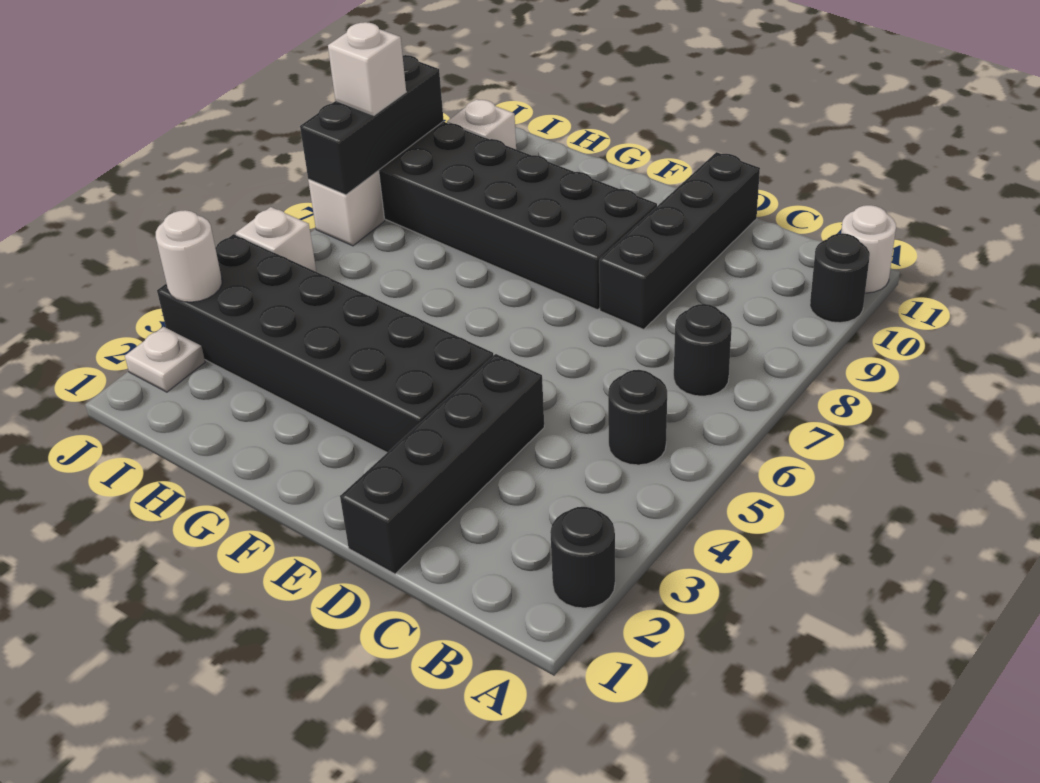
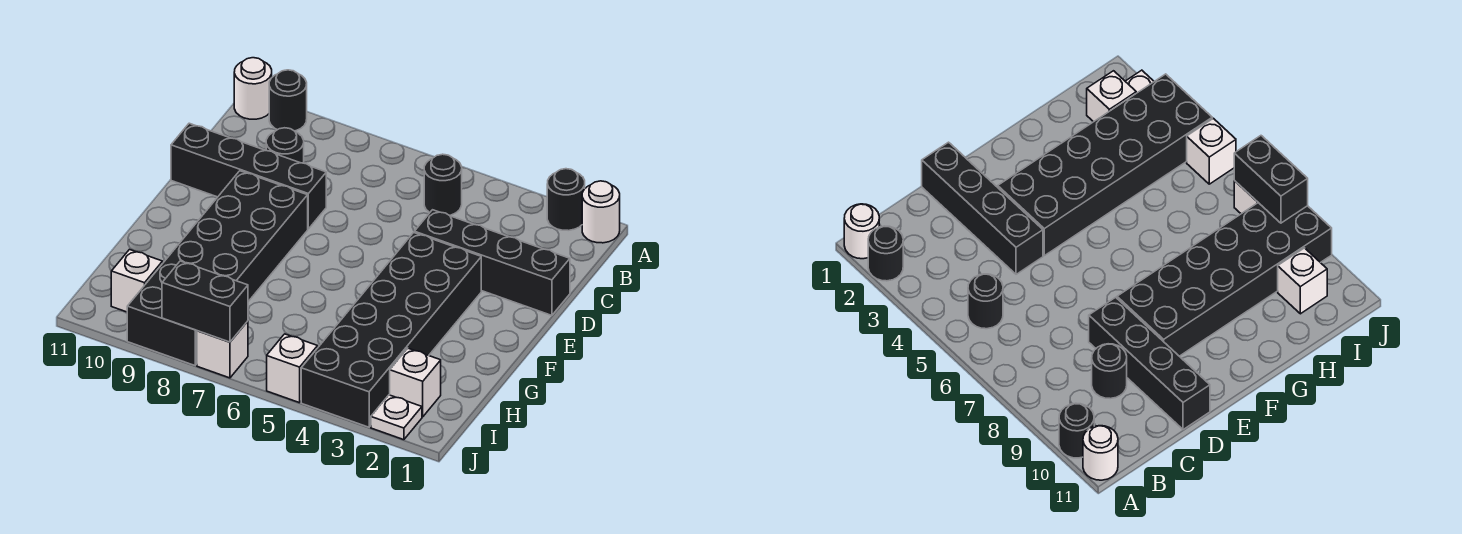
black 1x1 round brick [674,304,732,396] -> black 1x1 round brick moved to [266,128,304,163]
white 1x1 round brick [156,210,222,302] -> white 1x1 round brick moved to [582,181,620,243]
black 1x3 brick [300,55,444,195] -> black 1x2 brick [162,261,248,342]
white 1x1 brick [328,22,406,115] -> white 1x1 brick moved to [390,348,441,417]

